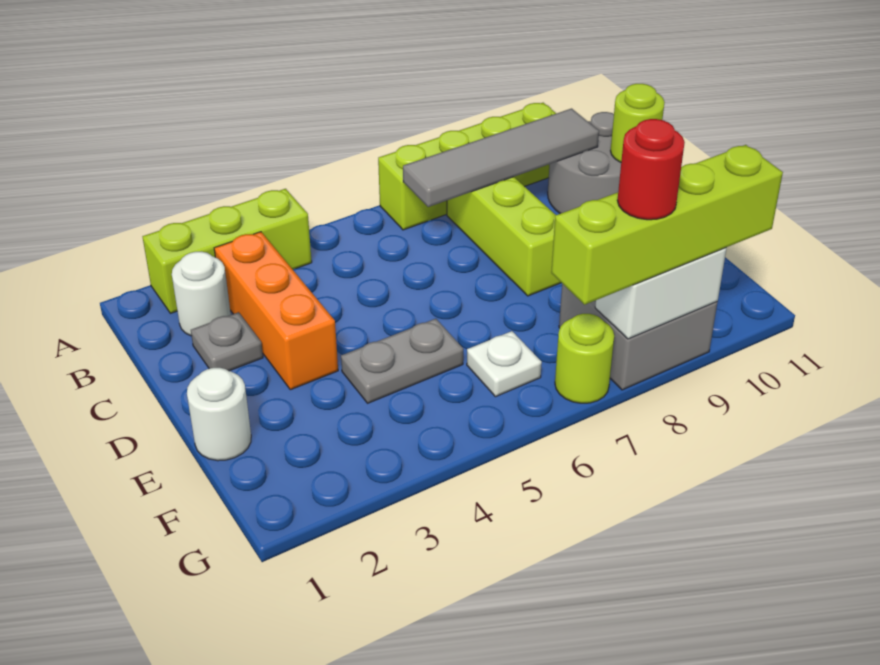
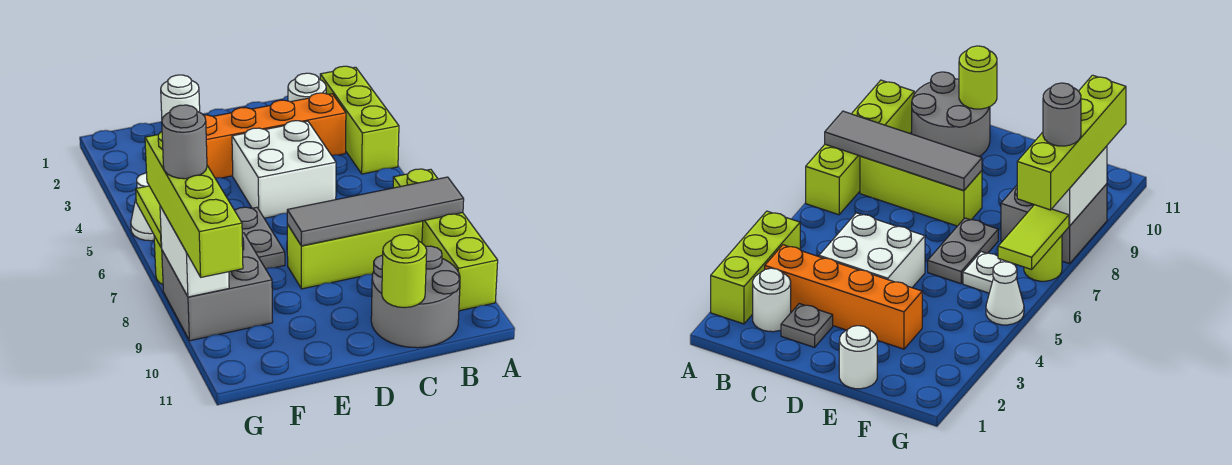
orange 1x3 brick [214,232,338,390] -> orange 1x4 brick [204,93,346,178]
grey 1x4 tile [403,109,599,207] -> grey 1x4 tile turned to [287,177,464,246]
none -> white 2x2 brick [232,121,336,218]
grey 1x2 plate [341,319,463,403] -> grey 1x2 plate moved to [235,207,285,269]
none -> white 1x1 cone [131,173,154,241]
none -> lime 1x2 tile [136,186,162,248]
red 1x1 round brick [617,119,685,220] -> grey 1x1 round brick [162,105,207,179]

